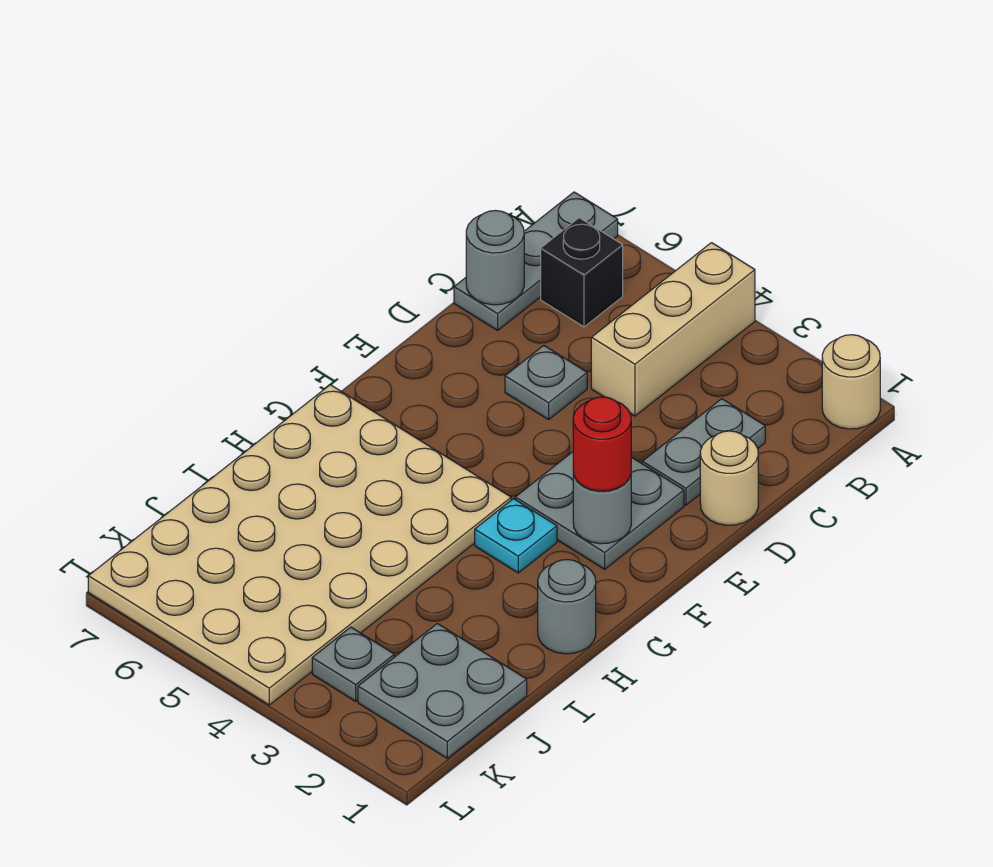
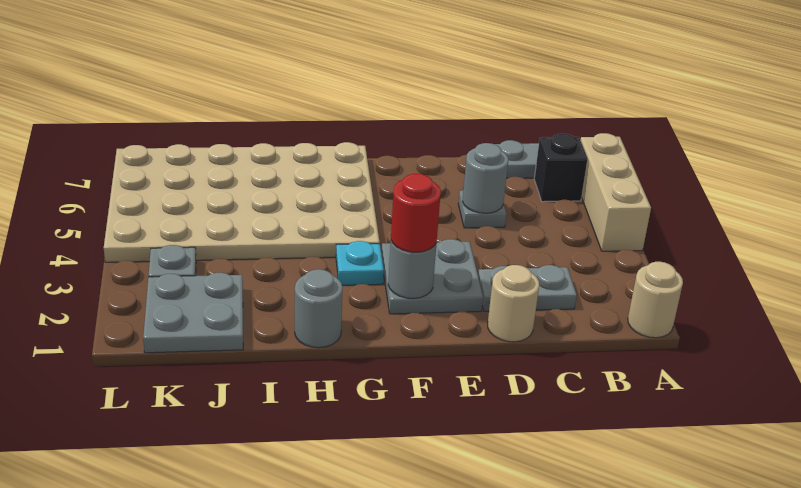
tan 1x3 brick [591,243,755,416] -> tan 1x3 brick turned to [580,133,651,251]
grey 1x1 round brick [466,210,524,305] -> grey 1x1 round brick moved to [463,143,508,213]

